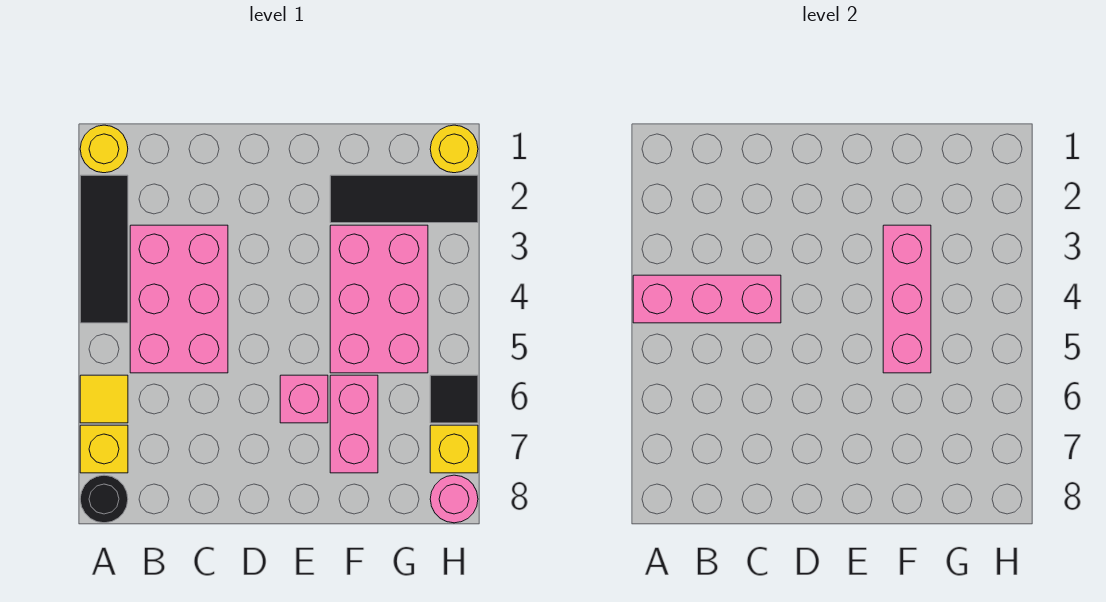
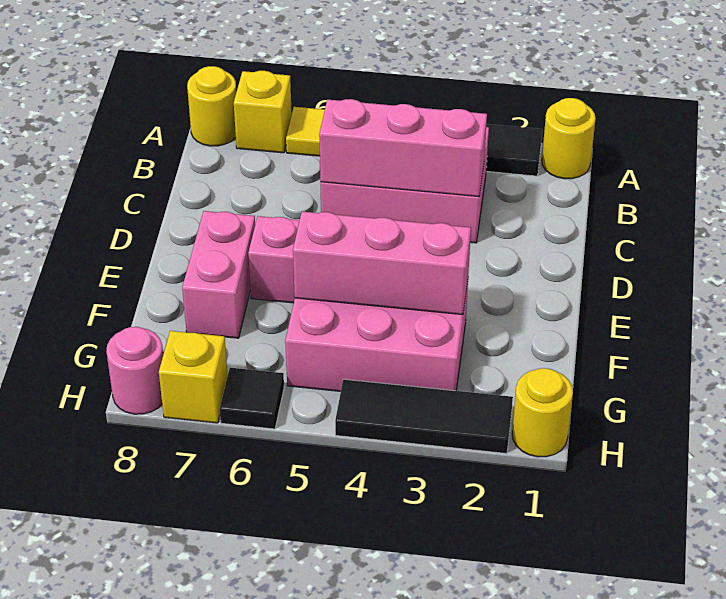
pink 1x3 brick [633,275,781,323] -> pink 1x3 brick turned to [319,99,487,197]
black 1x1 round brick [80,475,128,523] -> yellow 1x1 round brick [187,66,236,146]
black 1x3 tile [330,175,478,223] -> black 1x3 tile turned to [335,379,513,454]
pink 1x2 brick [330,375,378,473] -> pink 1x2 brick turned to [182,211,255,338]

